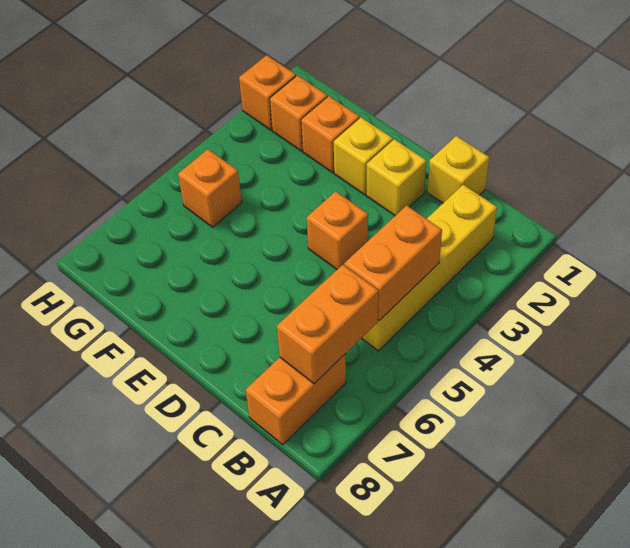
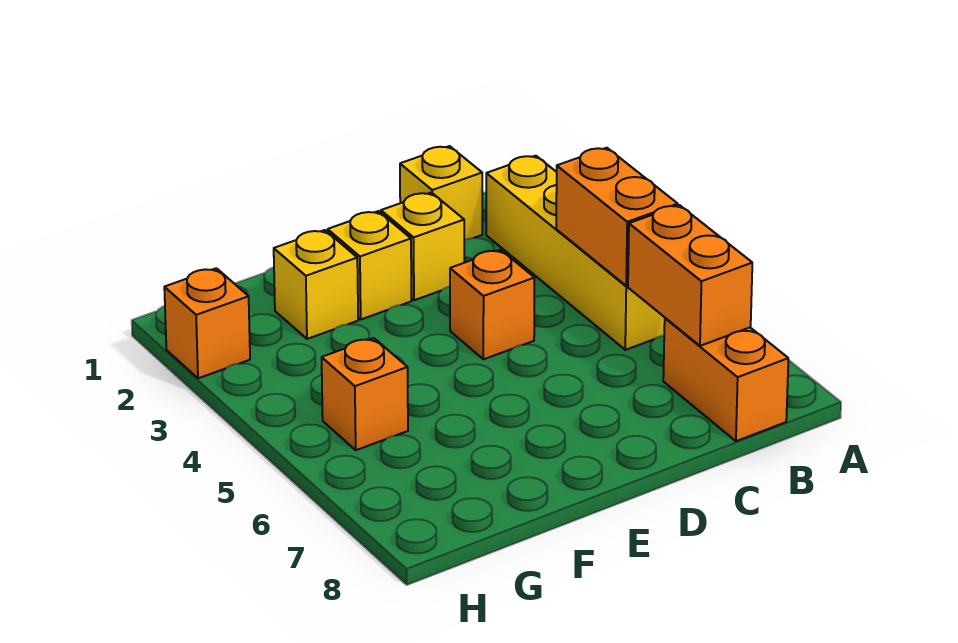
orange 1x1 brick [301,96,360,173] -> yellow 1x1 brick [274,230,358,339]
orange 1x1 brick [270,75,327,151] -> none

